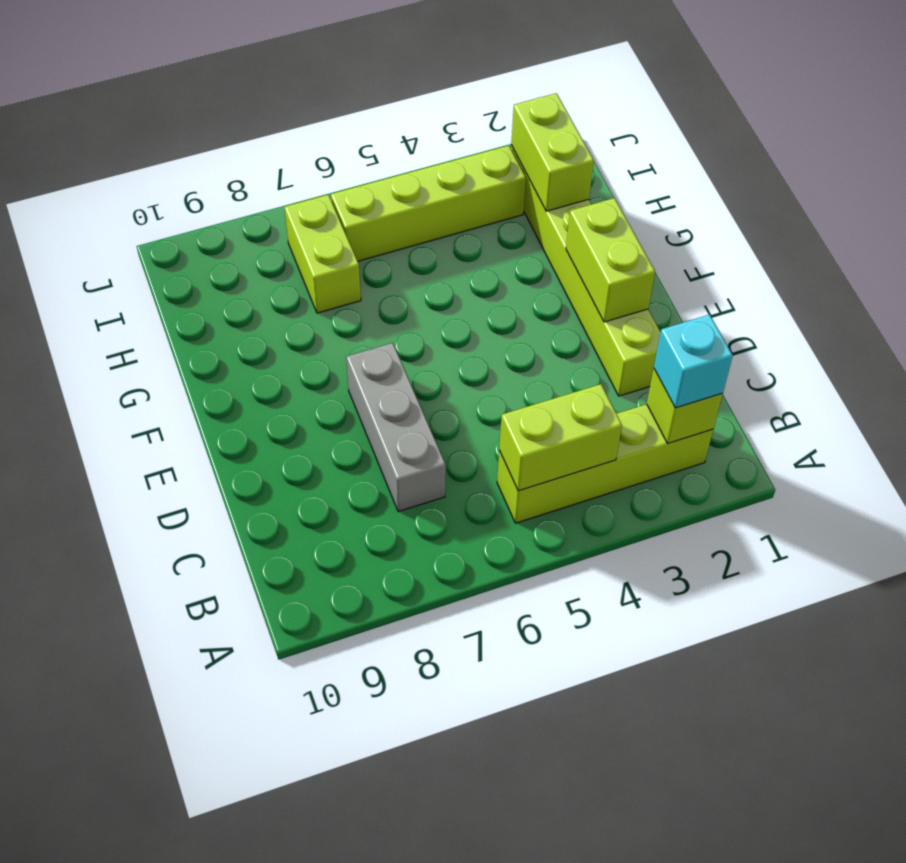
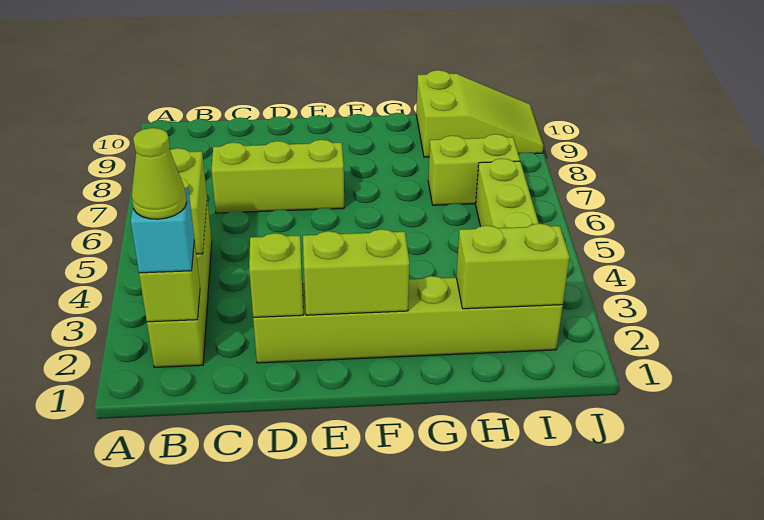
none -> lime 1x1 cone [132,128,187,219]
grey 1x3 brick [346,343,446,512] -> lime 1x3 brick [212,140,344,213]
none -> lime 1x1 brick [249,233,303,317]
none -> lime 2x3 slope [416,70,544,157]

